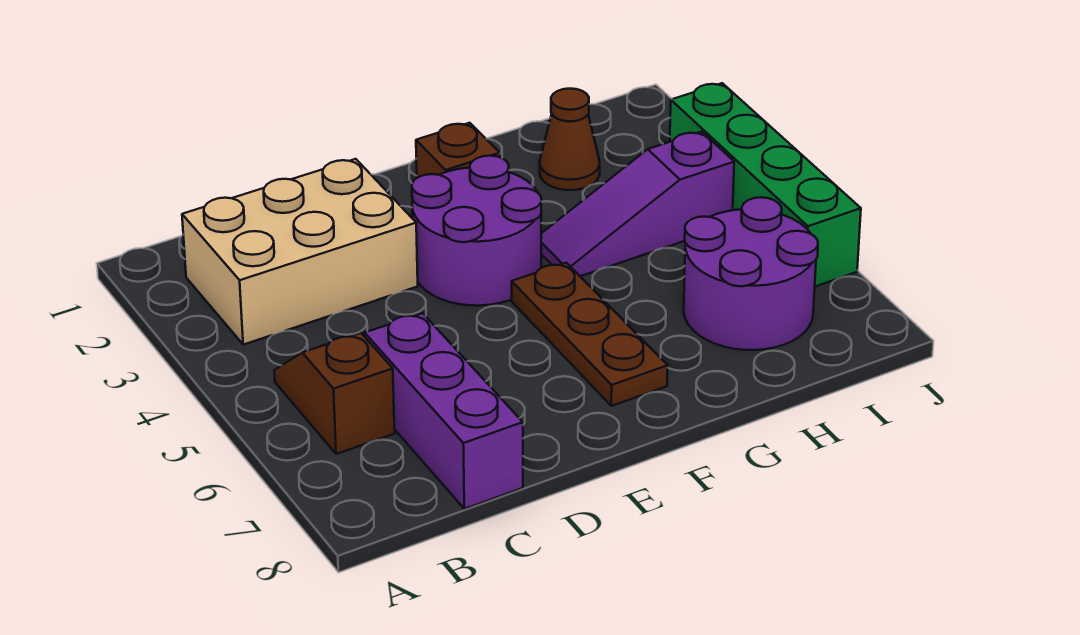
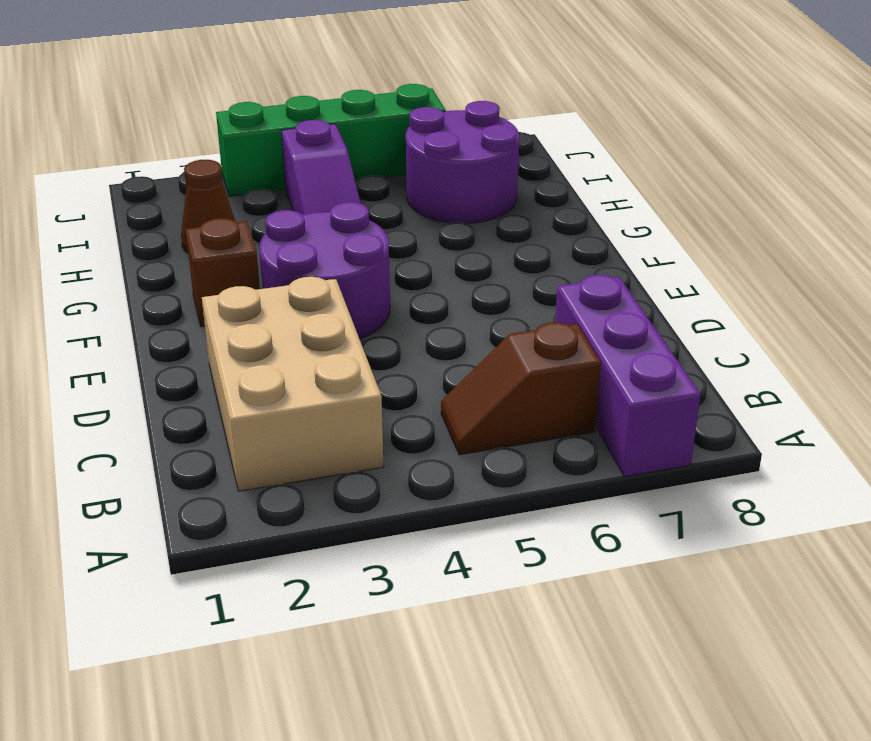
purple 1x3 brick [365,313,523,509] -> purple 1x3 brick turned to [555,275,701,477]
brown 1x3 plate [512,263,668,406] -> none

